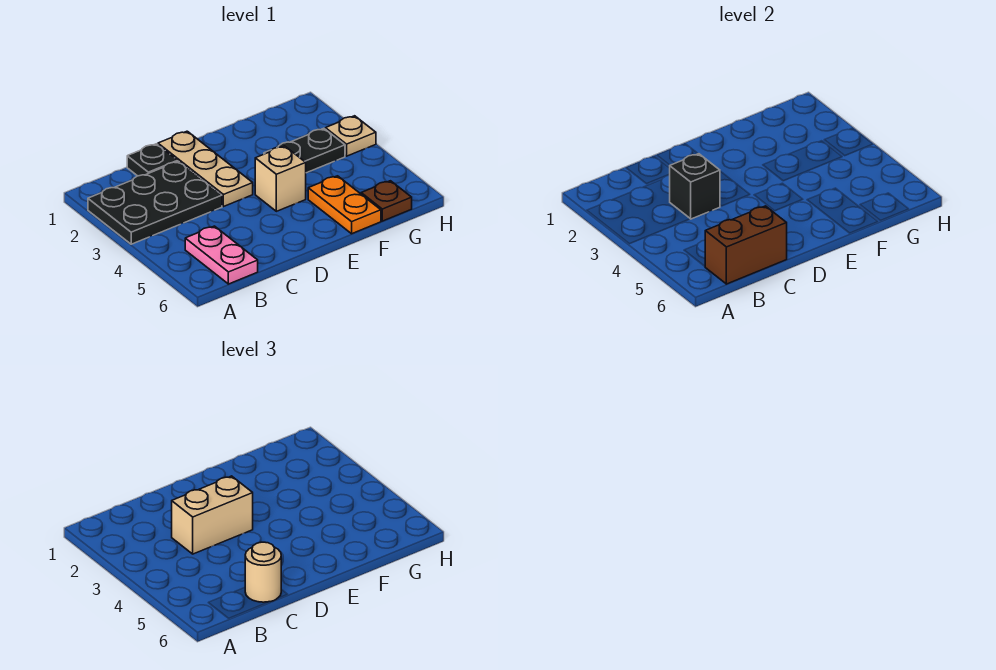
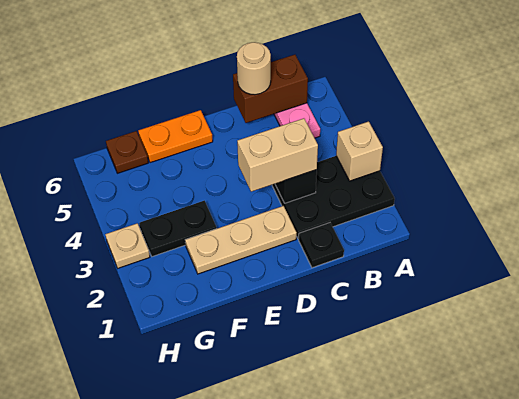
tan 1x3 plate [158,131,253,207] -> tan 1x3 plate turned to [185,206,297,274]
tan 1x1 brick [255,146,306,211] -> tan 1x1 brick moved to [336,121,383,181]
orange 1x2 plate [308,176,381,234] -> orange 1x2 plate turned to [138,110,213,163]

